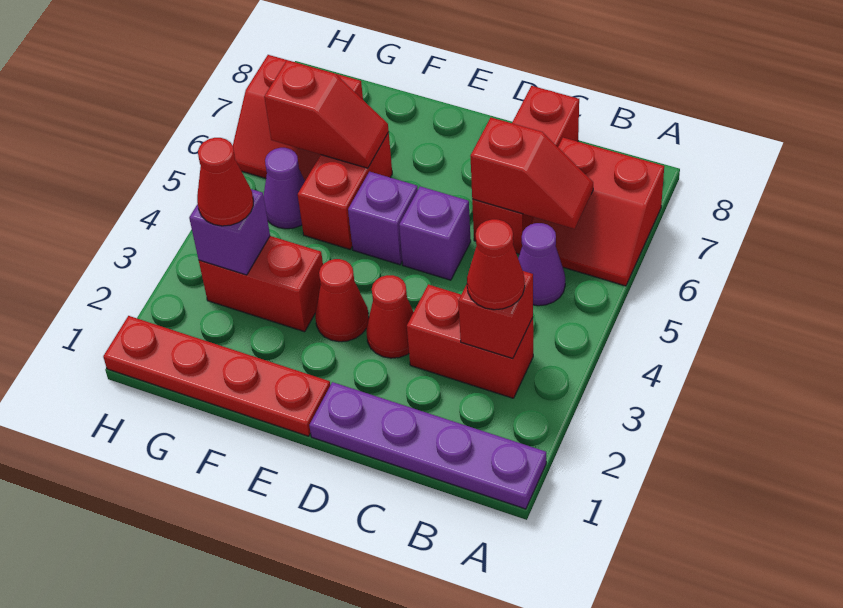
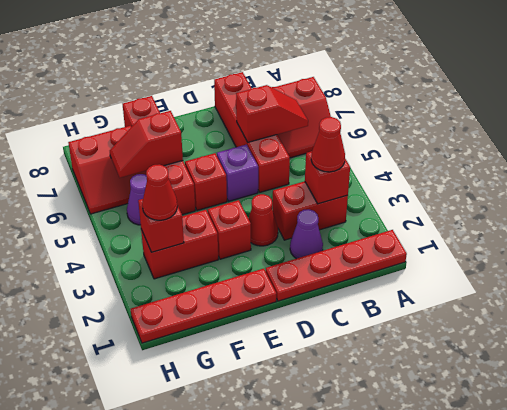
purple 1x4 plate [309,382,546,509] -> red 1x4 plate [266,230,407,301]
purple 1x1 cone [518,223,565,306] -> purple 1x1 cone moved to [290,209,323,259]
red 1x3 brick [472,86,579,254] -> red 1x4 brick [214,72,290,192]
red 1x1 cone [315,259,369,342] -> red 1x1 brick [208,200,251,259]
purple 1x1 brick [348,172,418,265] -> red 1x1 brick [185,153,227,210]
red 1x2 brick [298,133,392,249] -> red 1x4 brick [123,96,195,215]
red 1x2 slope [264,60,389,168] -> red 1x2 slope turned to [110,111,183,178]
purple 1x1 brick [189,189,270,275] -> red 1x1 brick [138,199,184,252]

